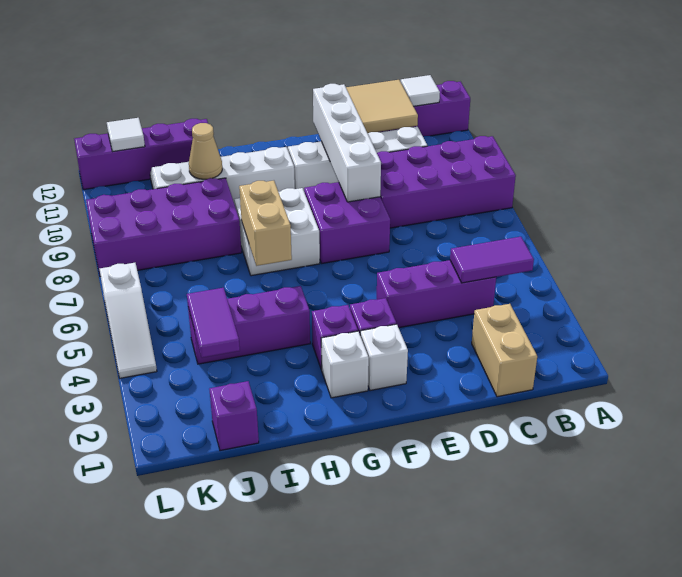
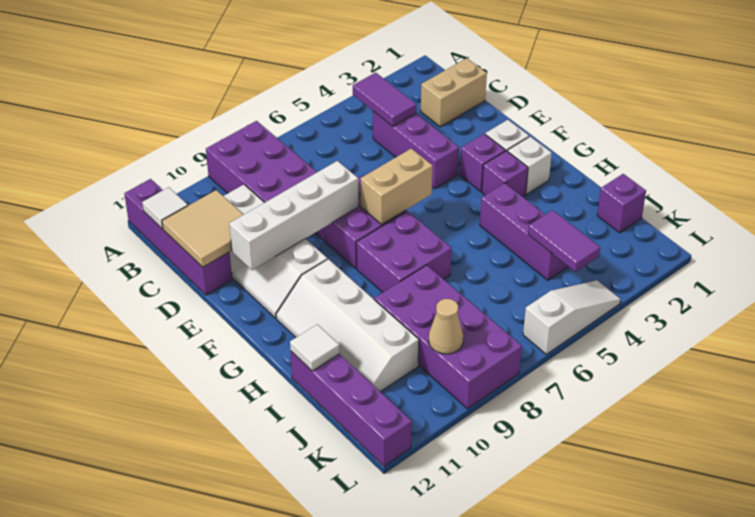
white 2x2 brick [234,188,320,276] -> purple 2x2 brick [356,211,452,292]
tan 1x2 brick [239,181,292,266] -> tan 1x2 brick moved to [361,149,433,224]
tan 1x1 cone [189,123,222,179] -> tan 1x1 cone moved to [429,299,463,354]
purple 1x2 tile [187,288,240,358] -> purple 1x2 tile turned to [528,210,600,272]
white 1x1 tile [107,118,145,151] -> white 1x1 tile moved to [290,324,340,371]

